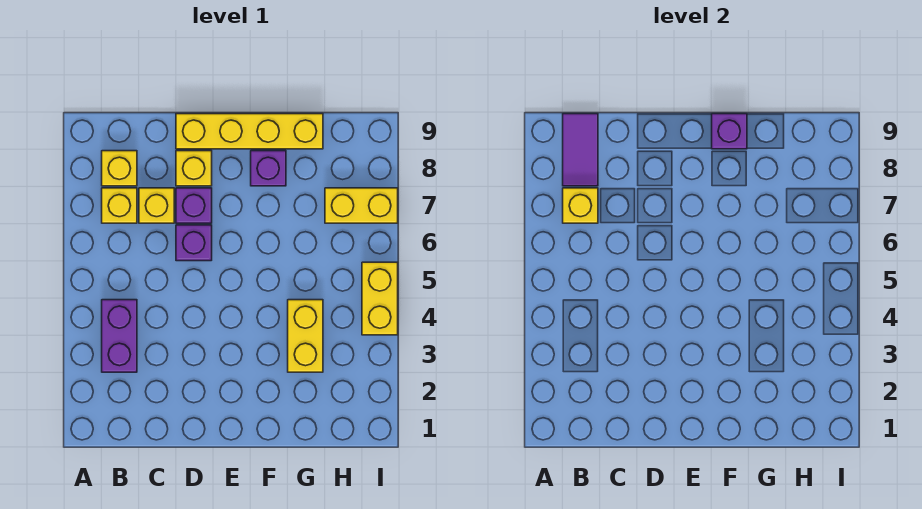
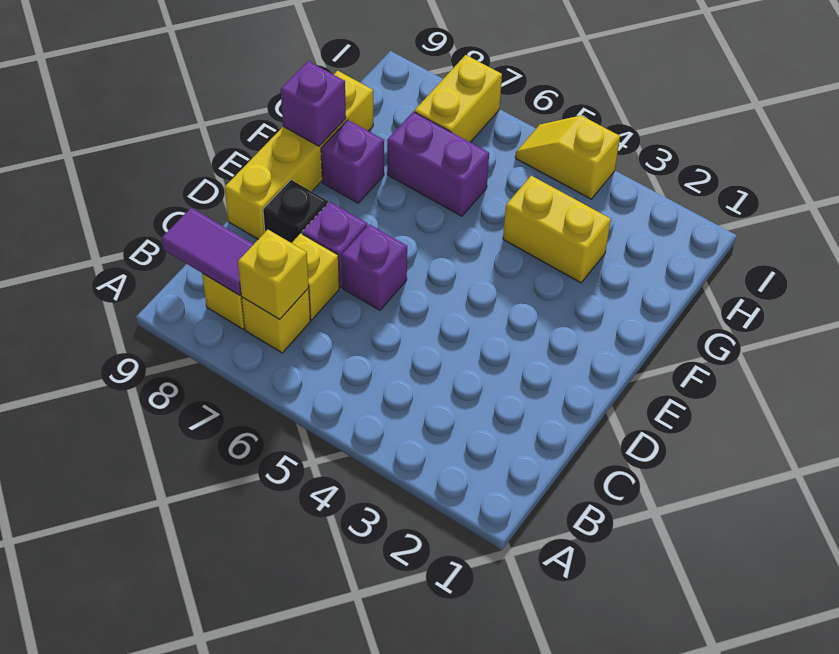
purple 1x2 brick [102,300,137,372] -> purple 1x2 brick moved to [387,112,489,216]
yellow 1x1 brick [176,151,212,186] -> black 1x1 brick [263,180,328,243]
yellow 1x2 brick [362,262,398,335] -> yellow 1x2 slope [515,116,620,199]

